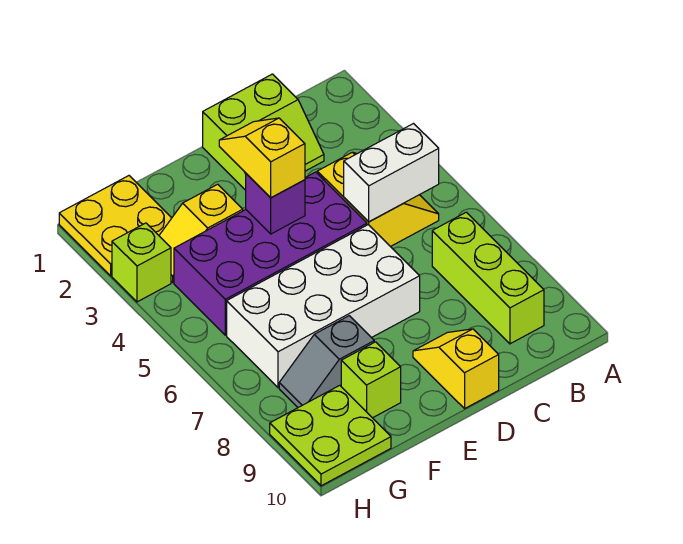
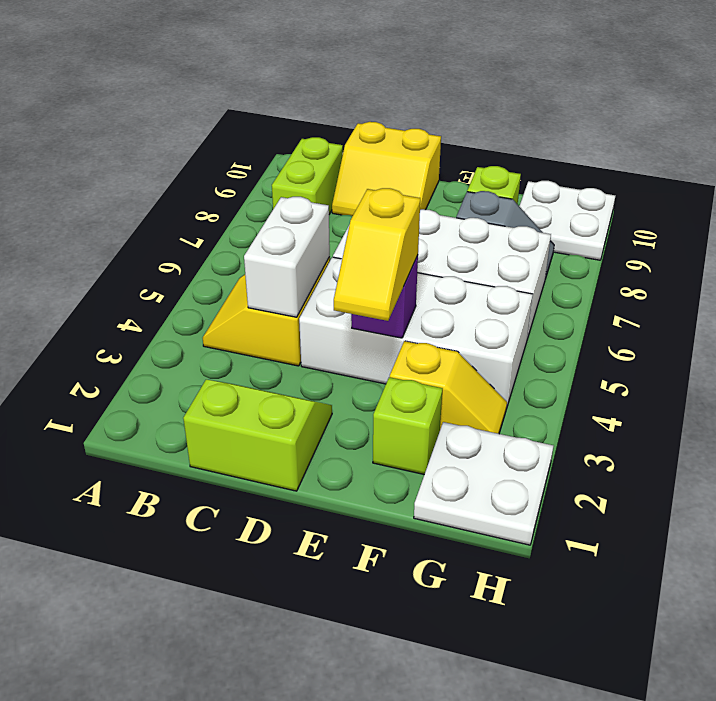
white 1x2 brick [344,124,439,222] -> white 1x2 brick turned to [244,197,330,317]
lime 1x3 brick [432,212,544,344] -> lime 1x2 brick [272,137,343,214]
purple 2x4 brick [174,172,367,335] -> white 2x4 brick [299,257,533,409]
yellow 1x2 slope [413,329,499,408] -> yellow 2x2 slope [332,122,441,216]
yellow 2x2 plate [59,176,171,276] -> white 2x2 plate [414,422,553,545]
lime 2x2 plate [270,385,391,486] -> white 2x2 plate [519,181,615,260]
lime 1x1 brick [112,223,171,302] -> lime 1x1 brick moved to [373,377,443,474]

